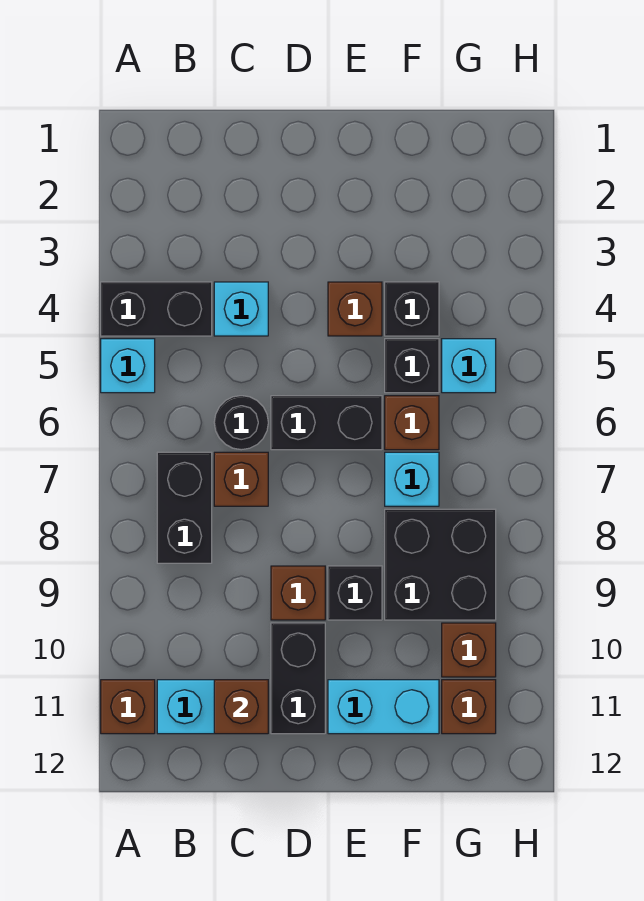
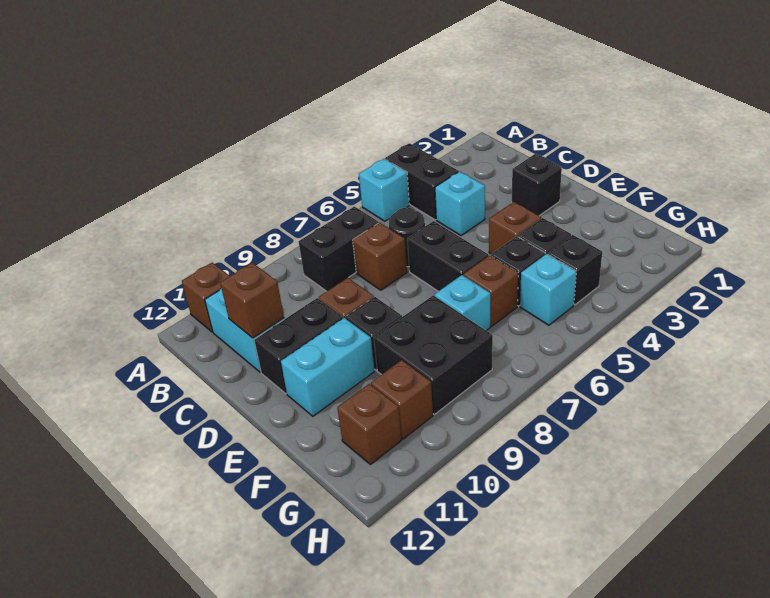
none -> black 1x1 brick [512,154,562,216]
cyan 1x2 brick [328,680,439,734] -> cyan 1x2 brick turned to [281,318,375,416]
none -> black 1x1 brick [548,235,602,305]

